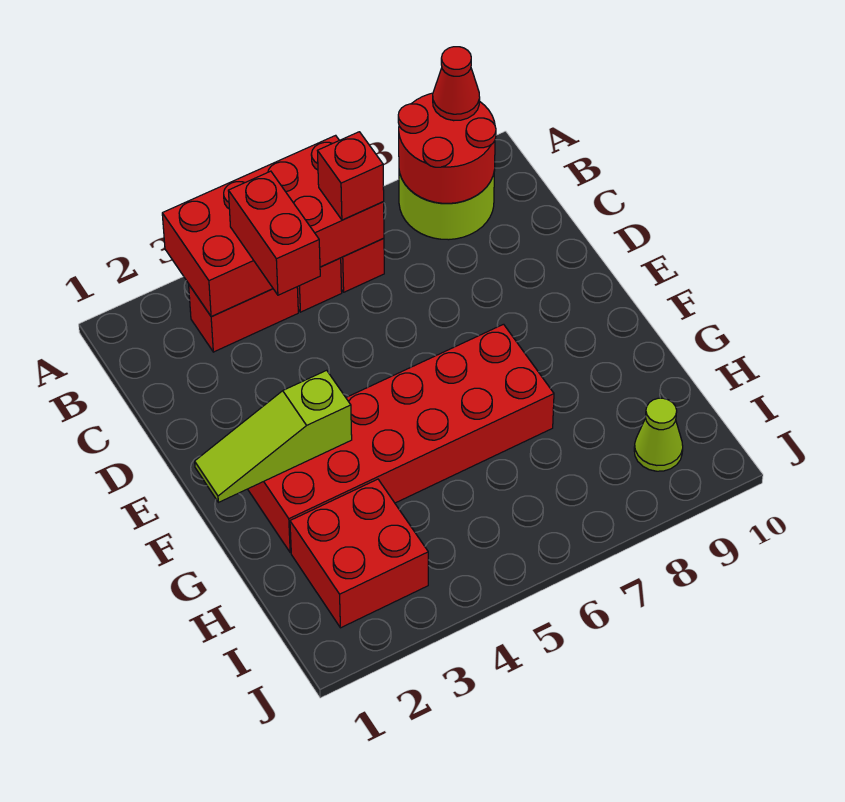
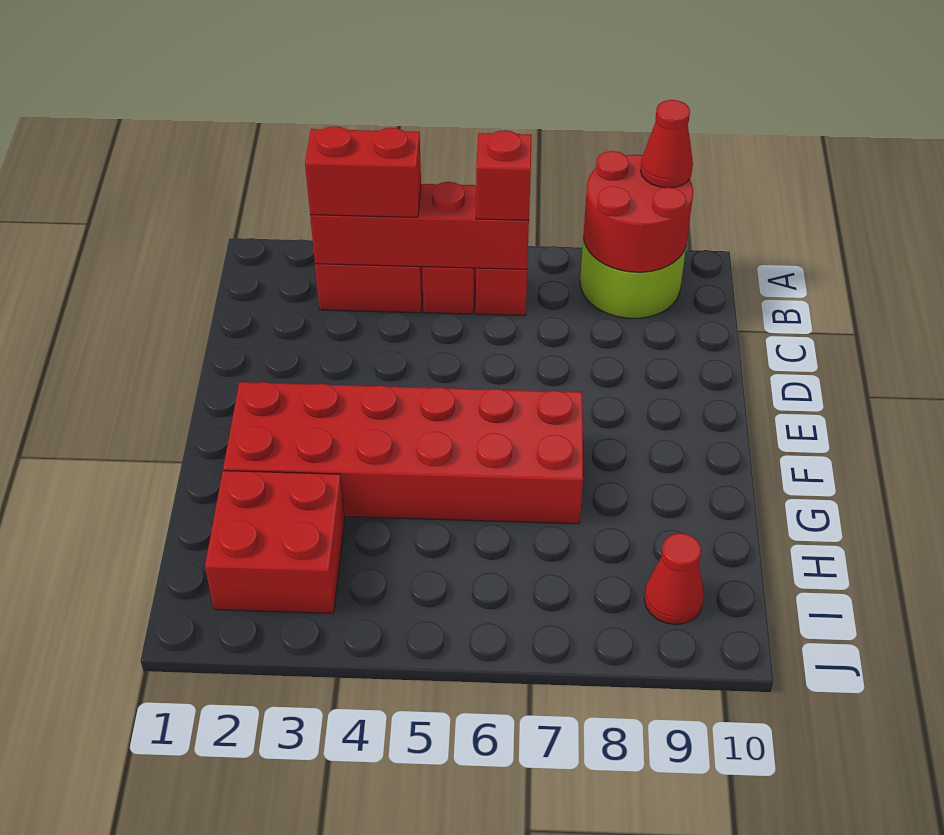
red 2x4 brick [162,135,384,317] -> red 1x4 brick [310,182,529,269]
red 1x2 brick [228,171,320,295] -> red 1x2 brick turned to [305,126,421,217]
lime 1x3 slope [195,370,352,502] -> none
lime 1x1 cone [634,398,683,471] -> red 1x1 cone [644,533,704,624]

